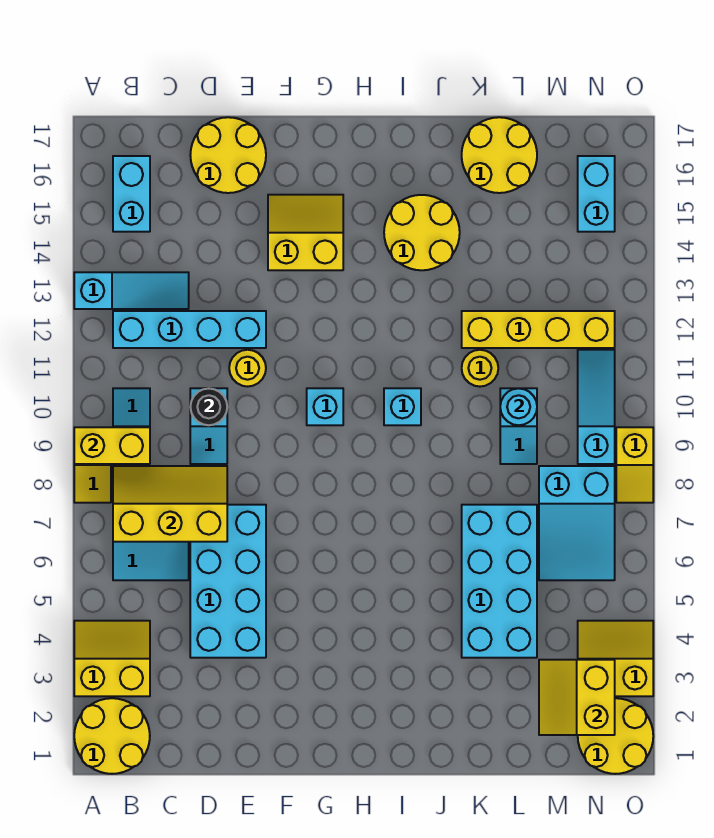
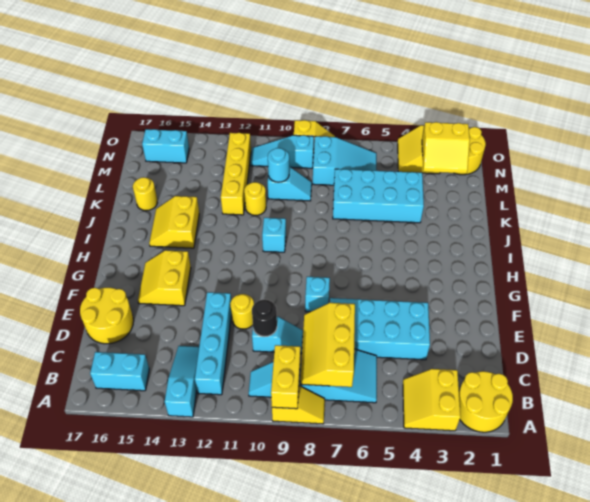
cyan 1x1 brick [307,388,343,425] -> cyan 1x1 brick moved to [305,277,330,312]
yellow 2x2 round brick [384,195,460,270] -> yellow 2x2 slope [149,196,199,248]
yellow 2x2 round brick [462,117,537,193] -> yellow 1x1 round brick [133,177,157,211]

